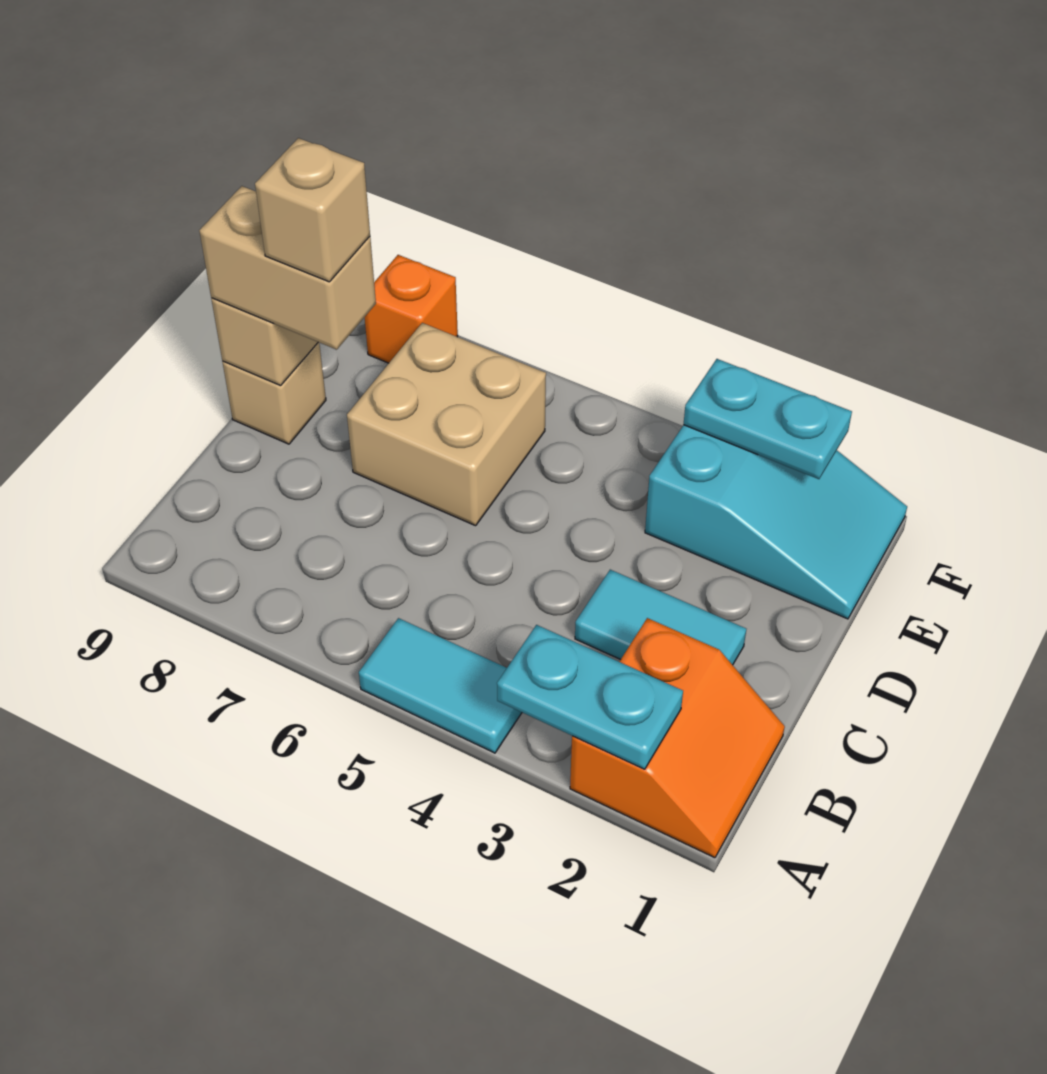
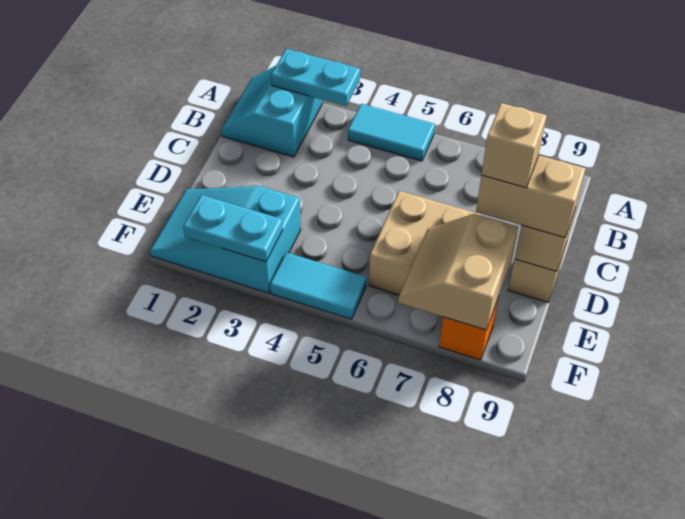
orange 2x2 slope [570,618,785,858] -> cyan 2x2 slope [221,66,323,157]
cyan 1x2 tile [575,570,746,665] -> cyan 1x2 tile moved to [270,252,366,319]
none -> tan 2x2 slope [398,214,518,330]

